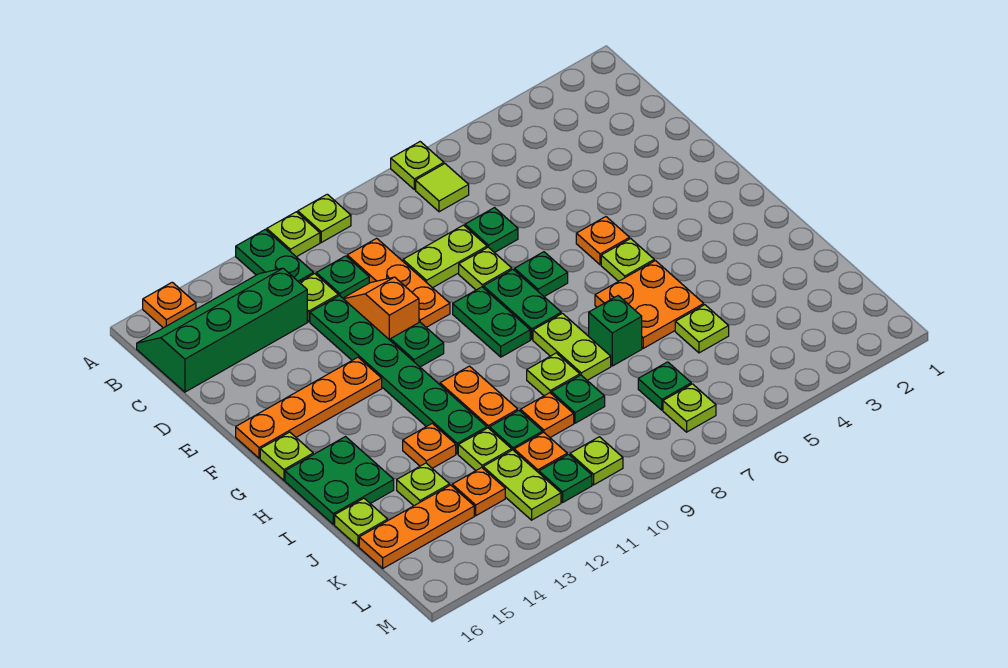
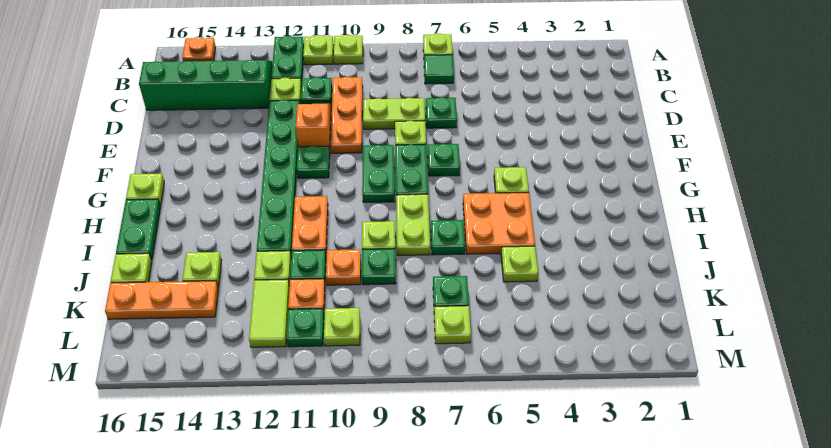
lime 1x1 tile [416,164,469,212] -> green 1x1 tile [424,55,454,84]
orange 1x1 plate [576,217,630,265] -> none
orange 1x4 plate [236,357,382,458] -> none
green 2x2 plate [285,437,394,524] -> green 1x2 plate [116,199,160,260]
green 1x1 brick [589,296,642,366] -> green 1x1 plate [431,220,465,255]
orange 1x1 plate [403,423,456,468] -> none
lime 1x2 plate [483,450,561,520] -> lime 1x2 tile [249,279,289,347]
orange 1x1 plate [452,468,505,516] -> none

